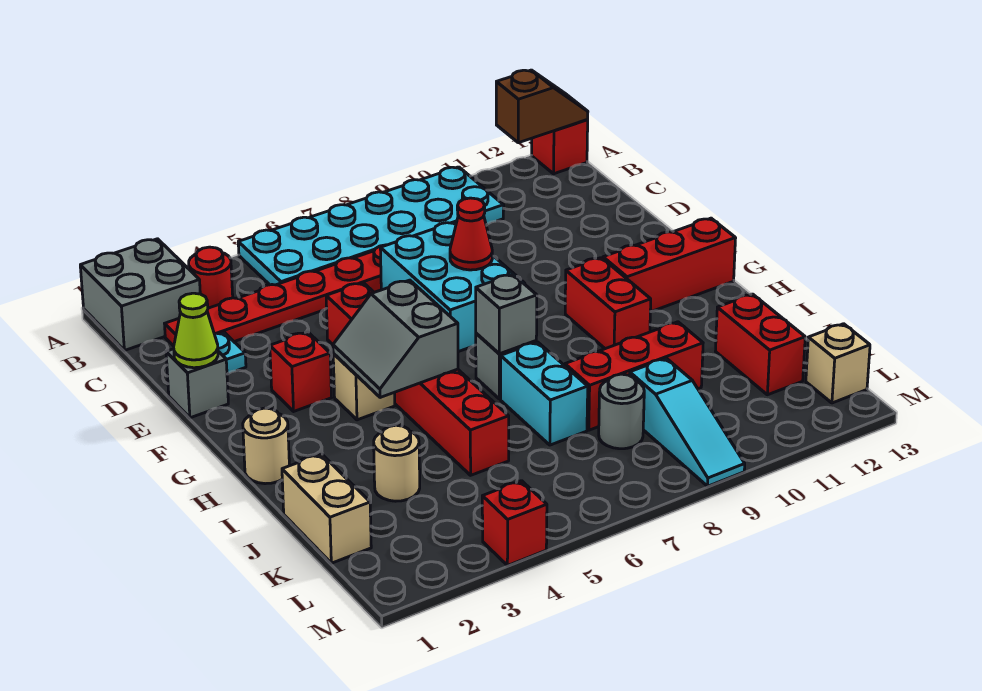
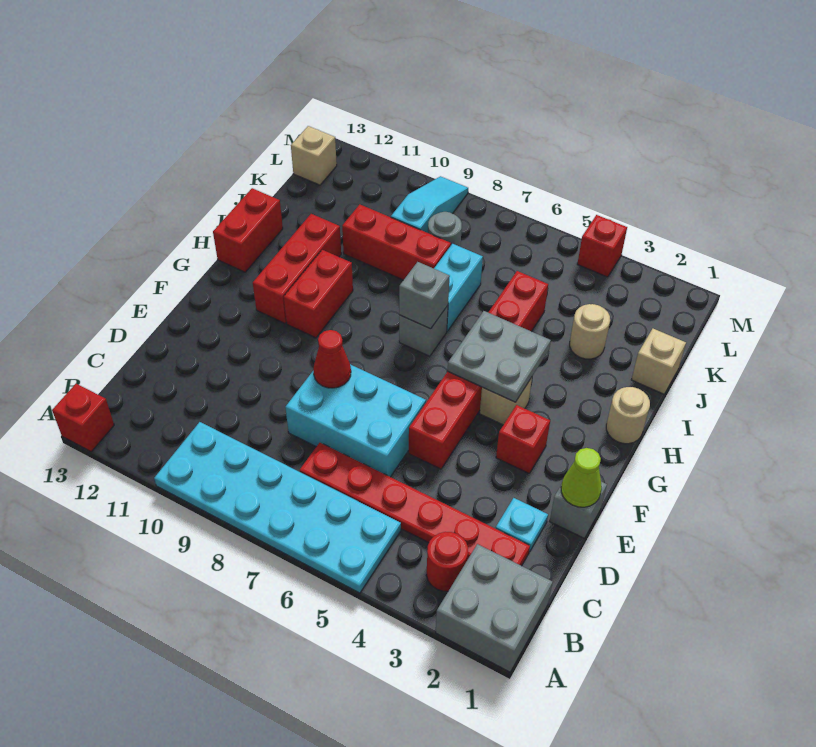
brown 1x2 slope [496,70,588,143] -> none
cyan 2x3 brick [380,222,525,352] -> cyan 2x3 brick turned to [285,364,426,477]
grey 2x2 slope [333,280,458,398] -> grey 2x2 plate [448,311,551,402]
red 1x3 brick [603,218,736,312] -> red 1x3 brick turned to [253,214,341,323]
tan 1x2 brick [282,454,371,563] -> tan 1x1 brick [631,329,686,394]
red 1x2 brick [716,294,805,395] -> red 1x2 brick moved to [213,188,283,272]

